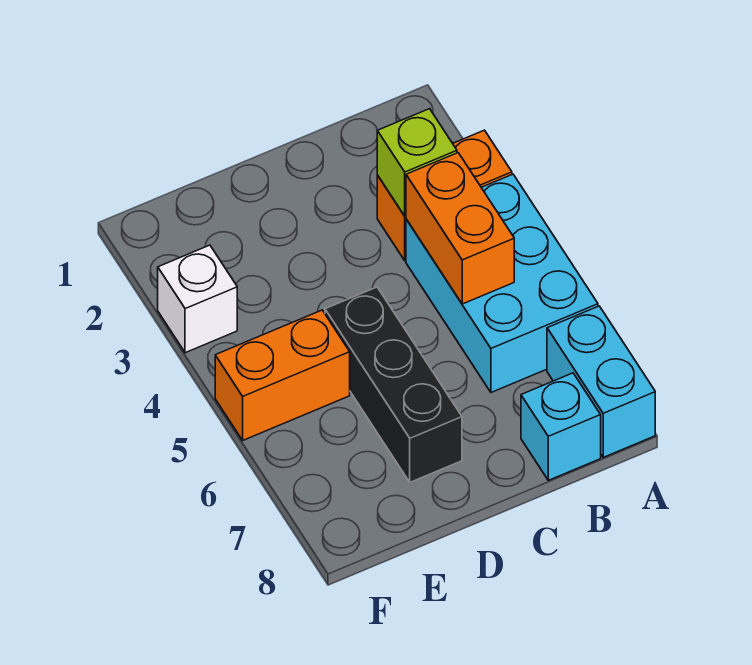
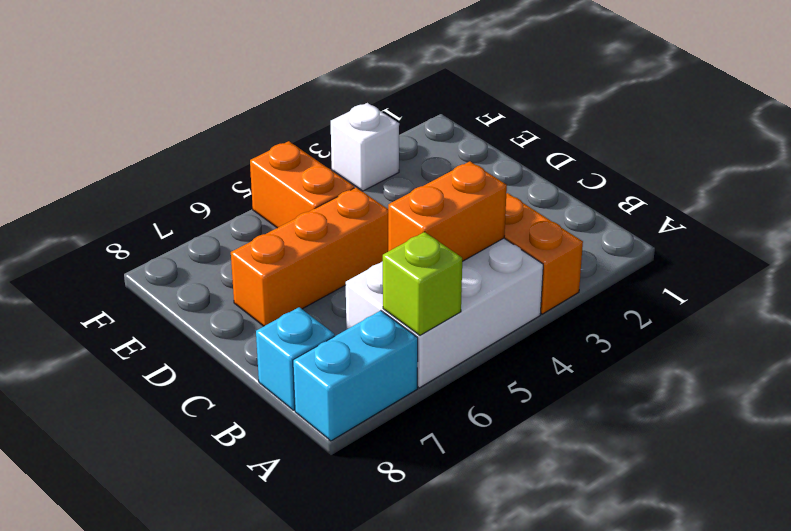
cyan 2x3 brick [406,174,598,392] -> white 2x3 brick [346,238,543,388]
lime 1x1 brick [377,109,457,216] -> lime 1x1 brick moved to [383,232,462,335]
black 1x3 brick [325,287,462,482] -> orange 1x3 brick [231,188,388,326]

